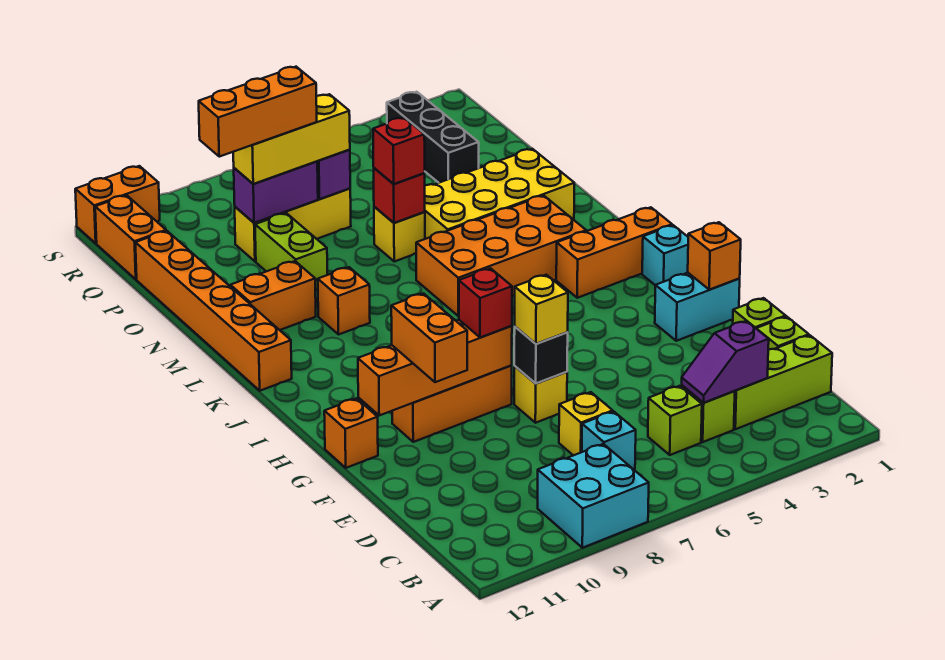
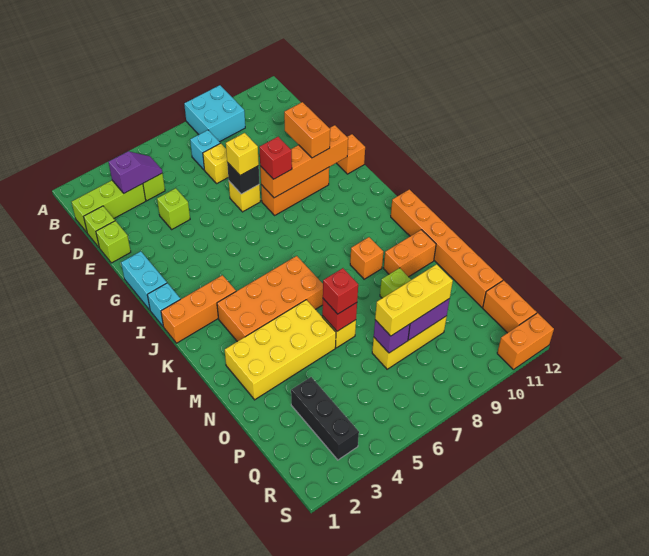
lime 1x1 brick [648,386,702,455] -> lime 1x1 brick moved to [157,188,190,229]
cyan 1x2 brick [655,273,740,341] -> cyan 1x2 brick turned to [121,251,167,310]
orange 1x1 brick [688,222,741,290] -> none
orange 1x3 brick [199,67,317,157] -> none

